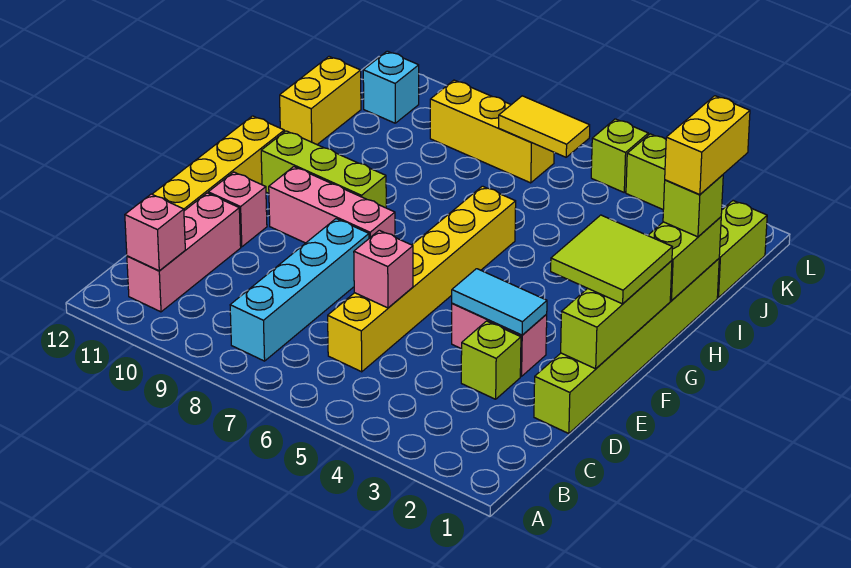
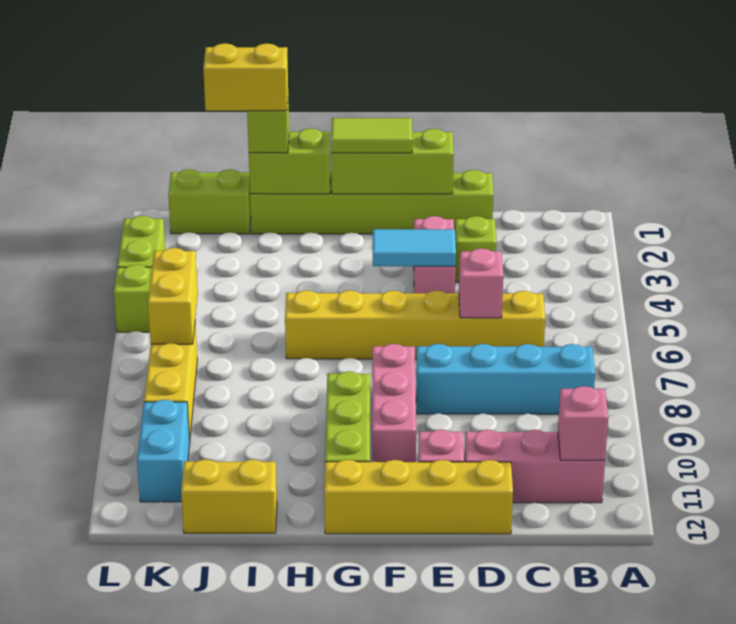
cyan 1x2 tile [452,269,547,335] -> cyan 1x2 tile turned to [373,229,456,266]
lime 2x2 tile [551,215,672,304] -> lime 1x2 tile [331,118,412,153]
yellow 1x2 tile [499,96,590,157] -> yellow 1x2 brick [148,248,198,344]
cyan 1x1 brick [363,51,419,123] -> cyan 1x2 brick [137,400,190,502]

